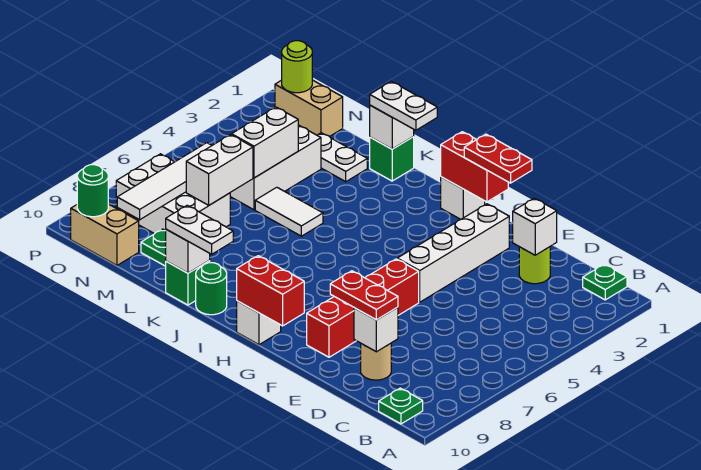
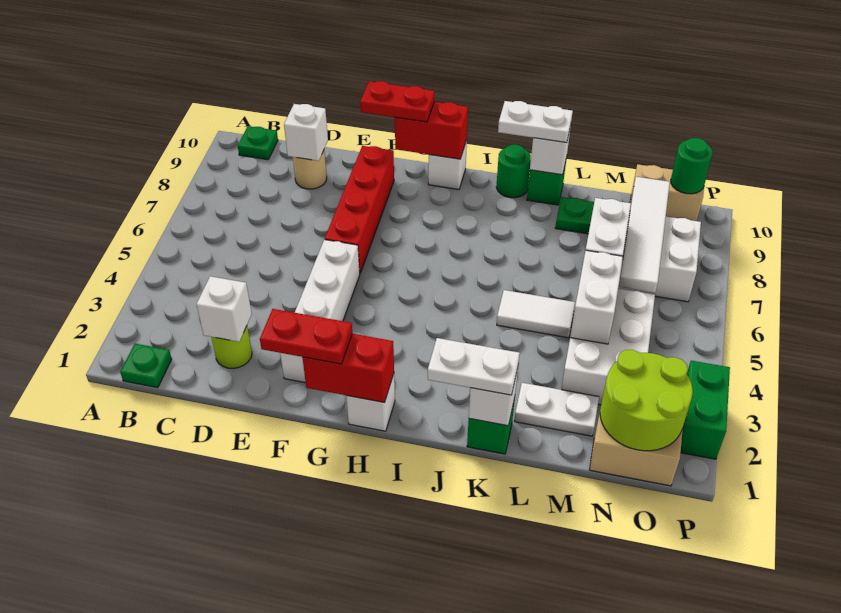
red 1x2 plate [330,271,398,320] -> red 1x2 plate moved to [360,81,435,122]
lime 1x1 round brick [282,41,312,93] -> lime 2x2 round brick [600,350,693,451]
none -> green 1x2 brick [681,361,730,459]

